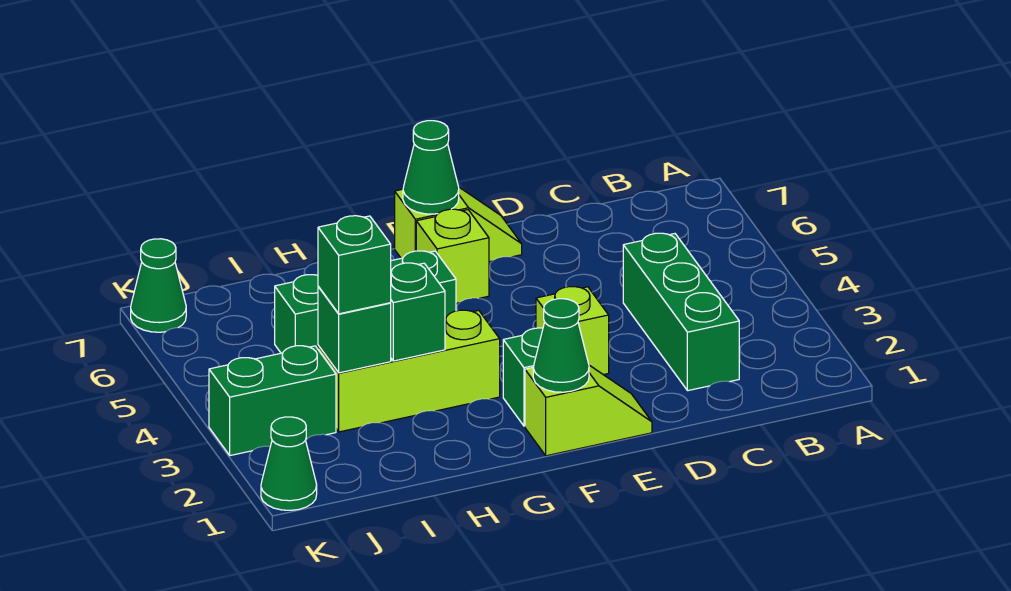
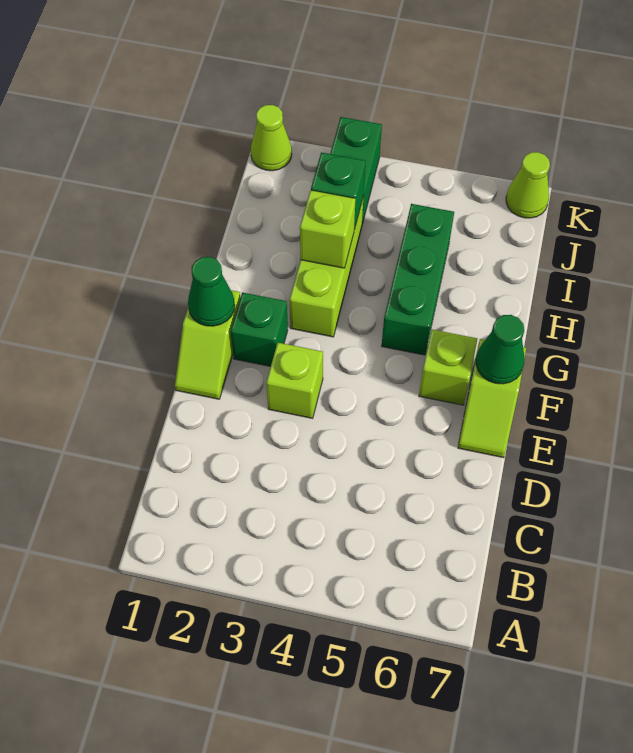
green 1x3 brick [623,233,739,391] -> none
green 1x1 brick [391,263,445,361] -> lime 1x1 brick [300,190,356,268]
green 1x1 brick [318,216,391,314] -> none
green 1x1 cone [261,417,317,510] -> lime 1x1 cone [251,105,292,171]
green 1x1 cone [131,239,186,332] -> lime 1x1 cone [506,152,550,218]

